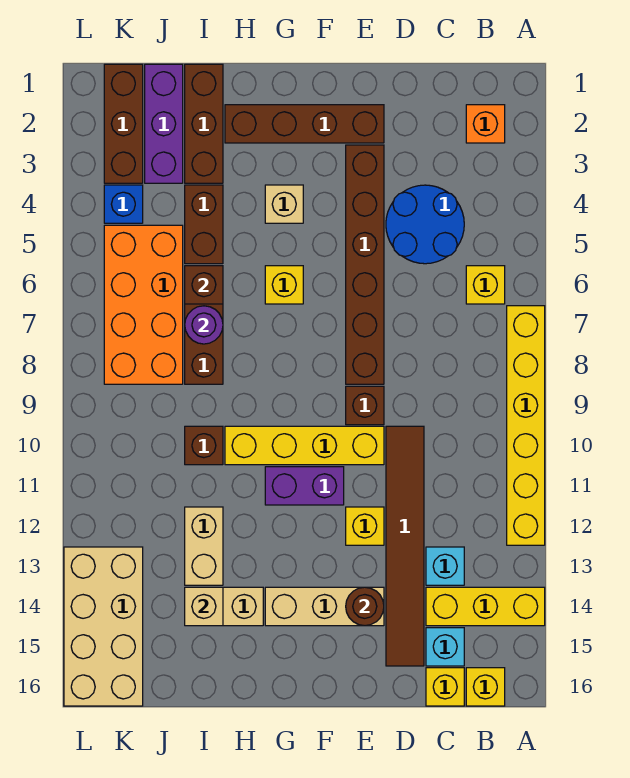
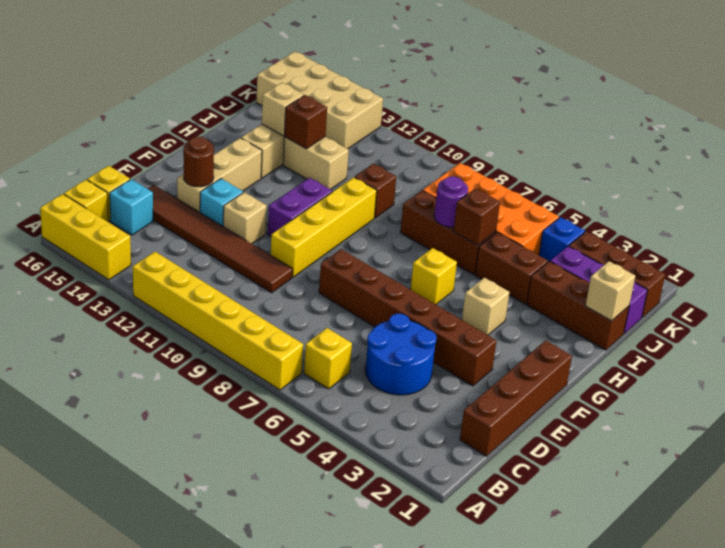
yellow 1x3 brick [426,587,545,626] -> yellow 1x3 brick turned to [40,194,131,280]
orange 1x1 brick [466,105,505,143] -> none
cyan 1x1 brick [426,547,464,585] -> cyan 1x1 brick moved to [200,179,243,226]
brown 1x4 brick [225,105,384,143] -> brown 1x4 brick moved to [460,340,572,456]
brown 1x1 brick [346,386,384,425] -> brown 1x1 brick moved to [284,95,327,149]
yellow 1x1 brick [346,507,384,545] -> tan 1x1 brick [223,192,267,244]
none -> tan 1x1 brick [585,261,635,321]

